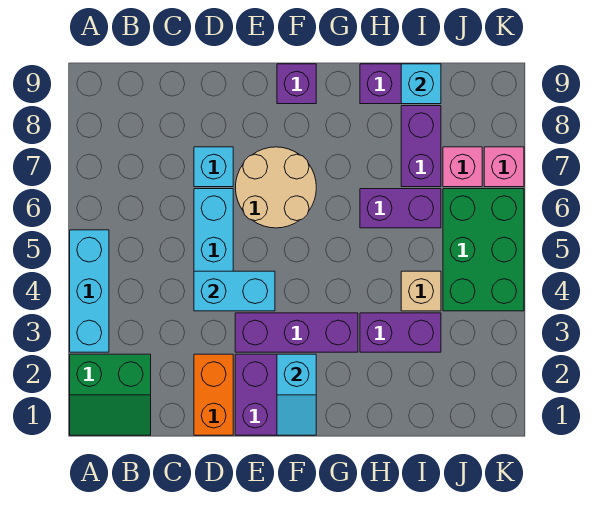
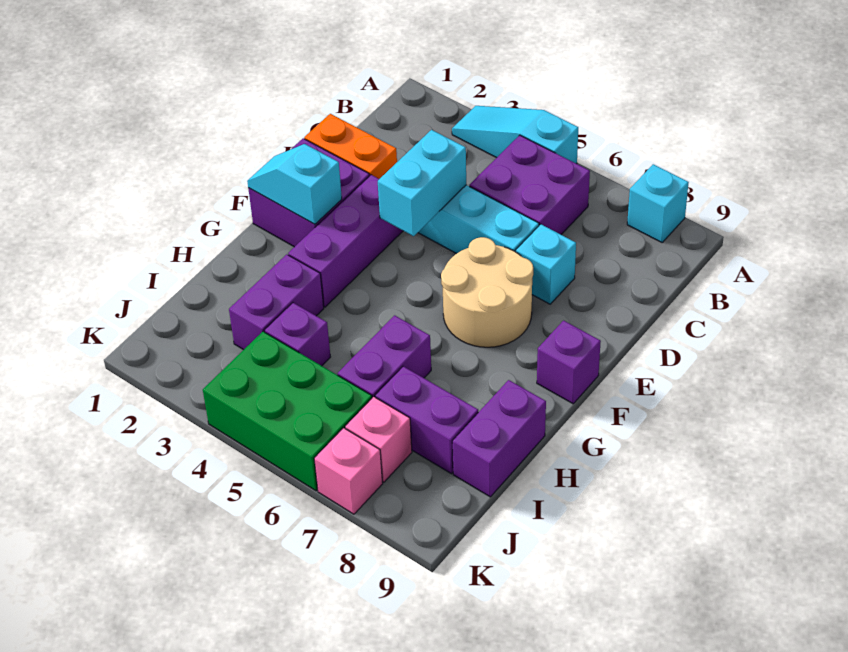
green 2x2 slope [70,354,151,435] -> none
cyan 1x3 brick [70,230,109,352] -> cyan 1x3 slope [452,106,578,164]
none -> purple 2x2 brick [469,135,590,234]
tan 1x1 brick [401,271,441,311] -> purple 1x1 brick [264,303,330,366]
cyan 1x1 brick [401,64,441,104] -> cyan 1x1 brick moved to [627,164,689,242]

